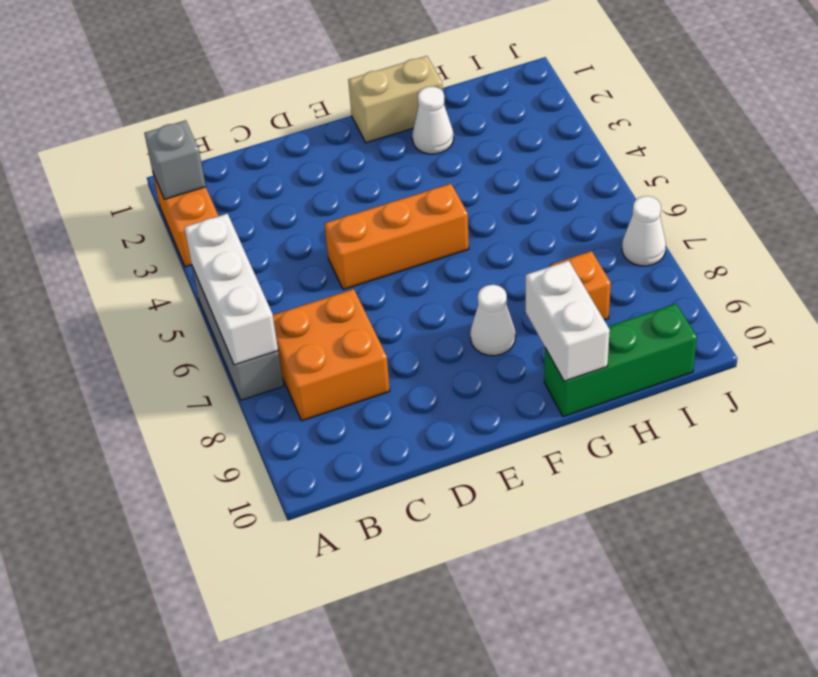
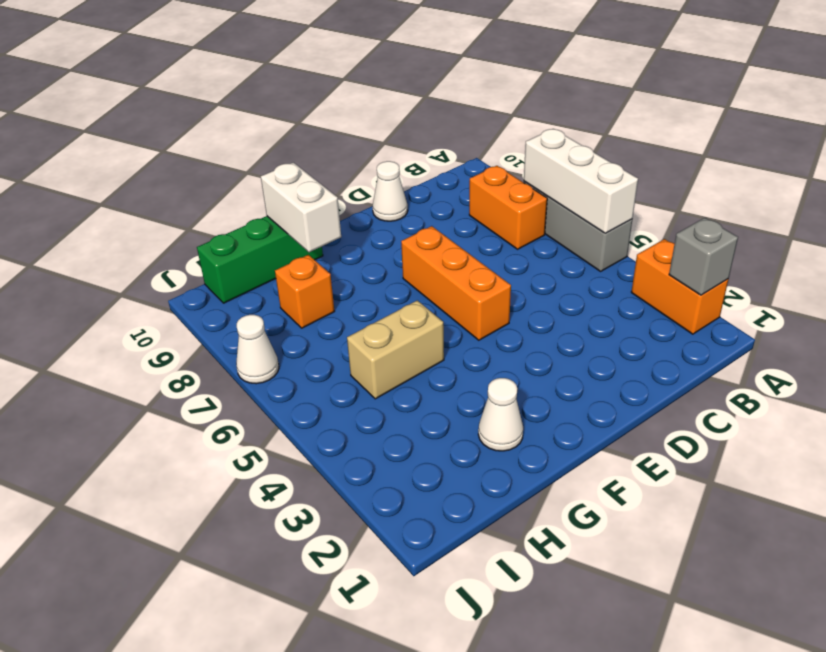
orange 2x2 brick [273,289,390,421] -> orange 1x2 brick [469,166,547,249]
orange 1x3 brick [324,184,469,290] -> orange 1x3 brick turned to [401,226,511,340]
tan 1x2 brick [348,56,443,143] -> tan 1x2 brick moved to [347,300,444,399]
white 1x1 cone [470,285,515,356] -> white 1x1 cone moved to [373,161,408,221]

